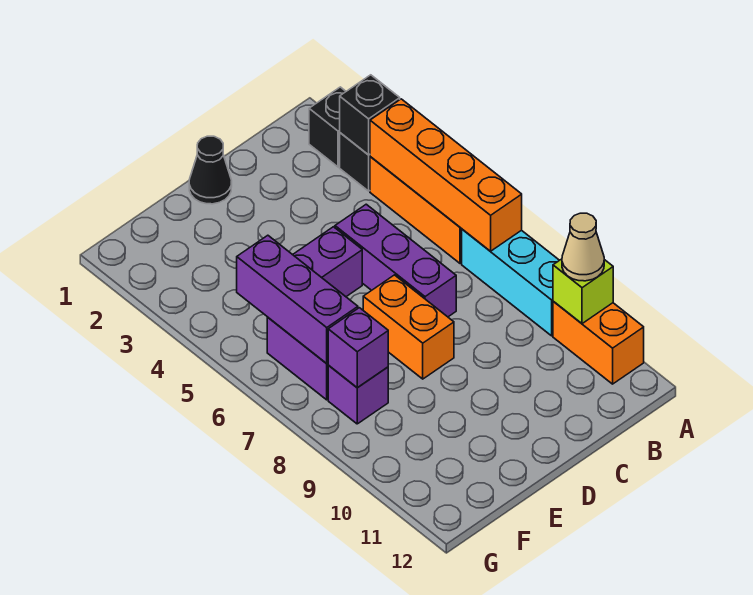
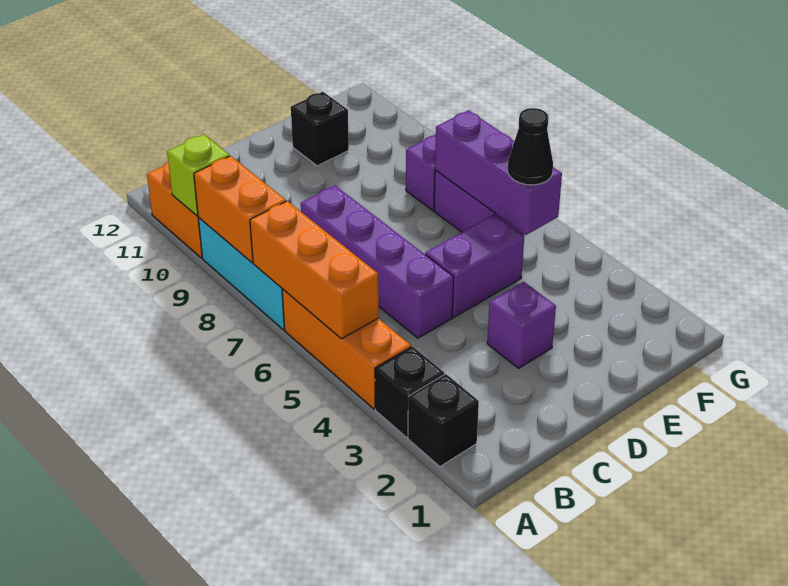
black 1x1 brick [340,75,400,155] -> black 1x1 brick moved to [291,92,349,166]
orange 1x4 brick [370,99,522,251] -> orange 1x3 brick [250,201,379,339]
tan 1x1 cone [562,213,604,281] -> none
purple 1x3 brick [335,204,456,317] -> purple 1x4 brick [301,186,454,338]
black 1x1 cone [189,136,232,204] -> black 1x1 cone moved to [508,108,553,185]
orange 1x2 brick [363,275,454,379] -> orange 1x2 brick moved to [194,156,286,262]
purple 1x1 brick [328,308,388,388] -> purple 1x1 brick moved to [487,282,556,368]

